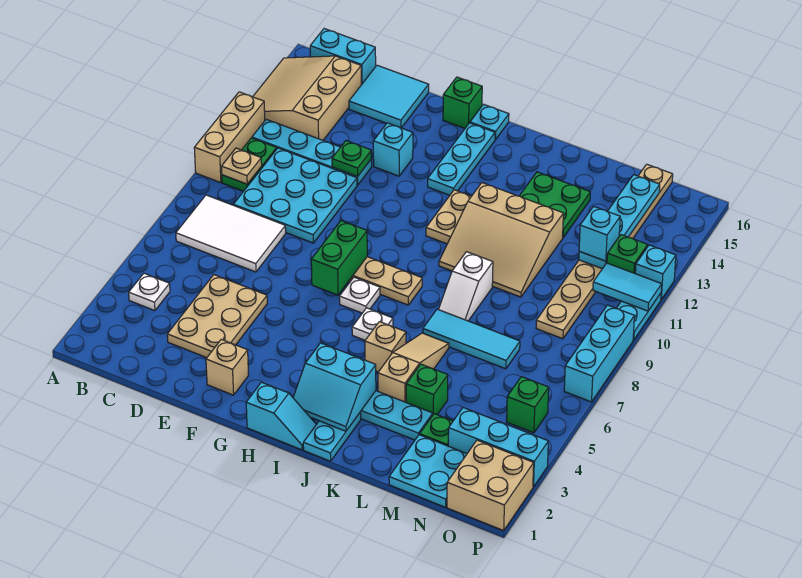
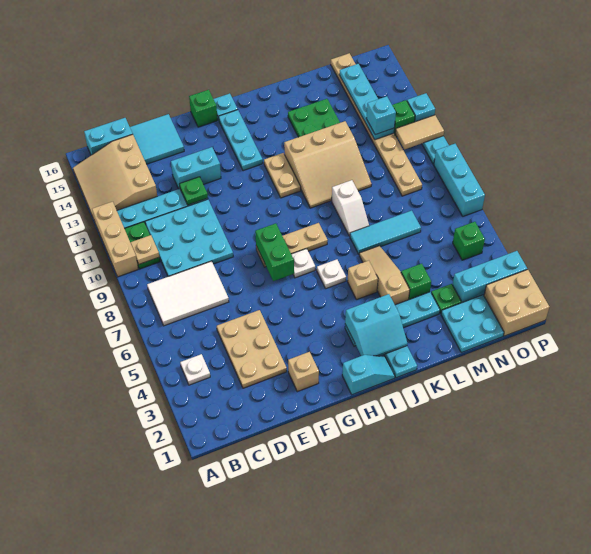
cyan 1x1 brick [373,123,413,176] -> cyan 1x2 brick [171,147,221,189]
cyan 1x2 tile [593,263,662,311] -> tan 1x2 tile [395,115,444,149]

